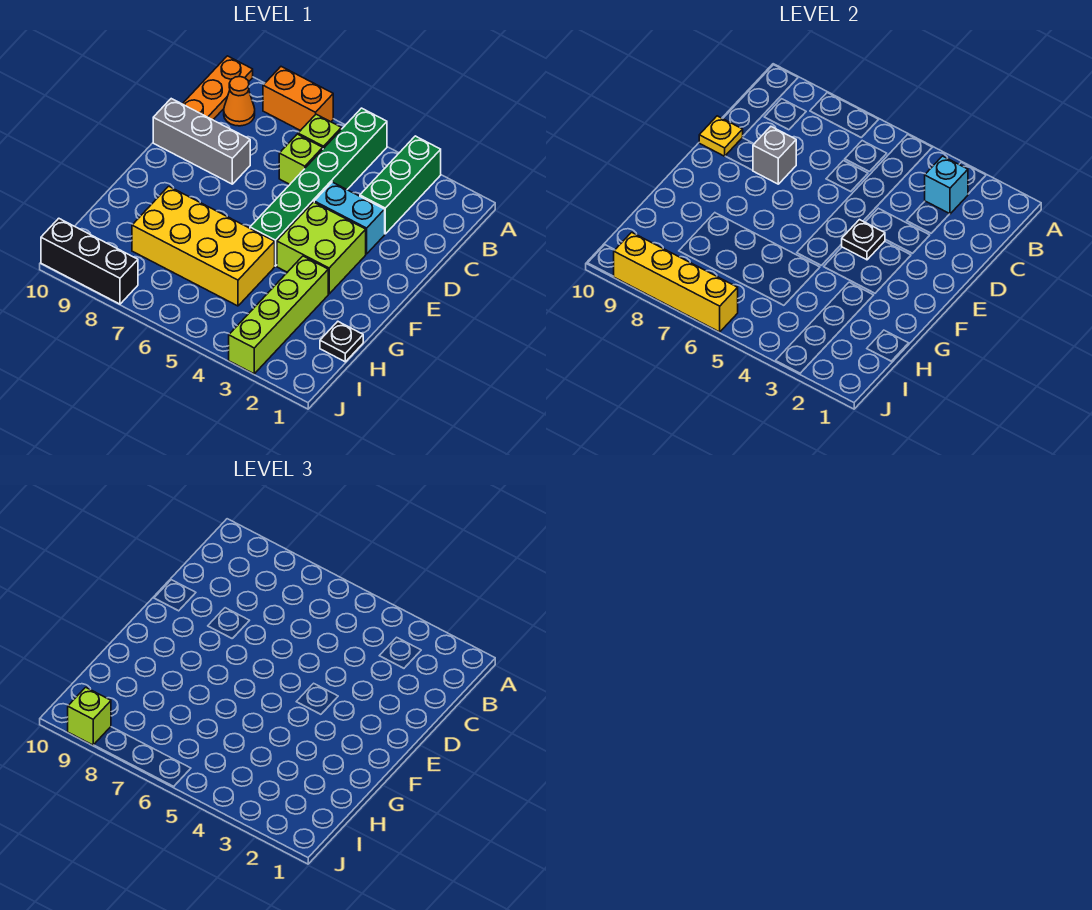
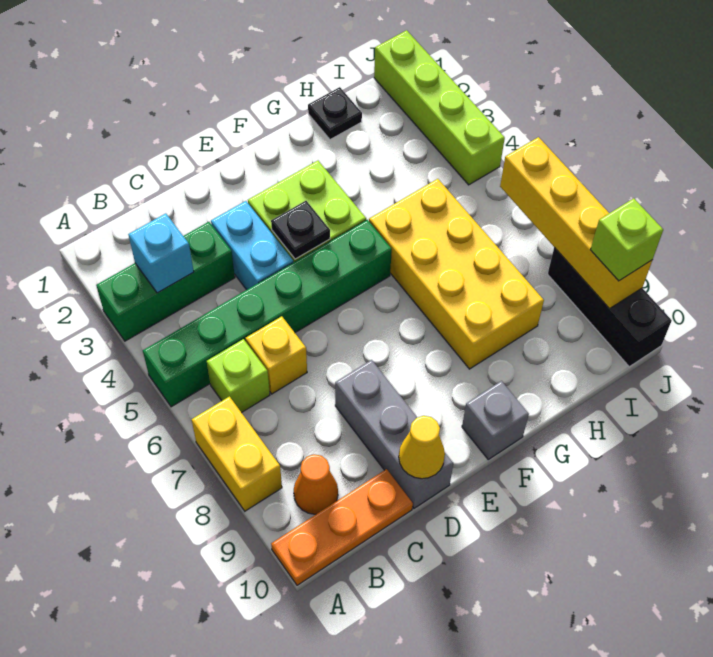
orange 1x2 brick [263,67,333,131] -> yellow 1x2 brick [192,397,282,511]
lime 1x1 brick [279,134,323,184] -> yellow 1x1 brick [246,316,307,394]
grey 1x1 brick [753,127,796,184] -> grey 1x1 brick moved to [462,381,529,459]
yellow 1x1 plate [699,116,743,156] -> yellow 1x1 cone [399,416,445,479]
lime 1x4 brick [229,256,328,374] -> lime 1x4 brick turned to [374,30,505,185]

